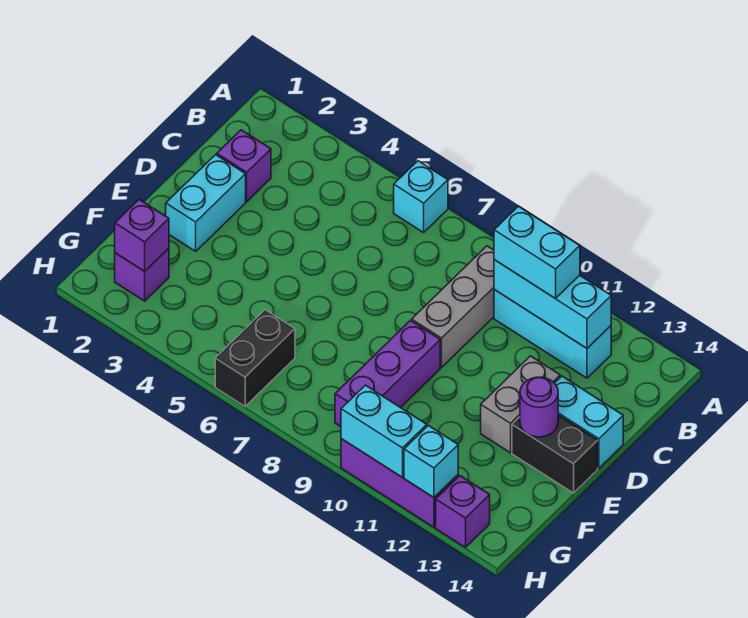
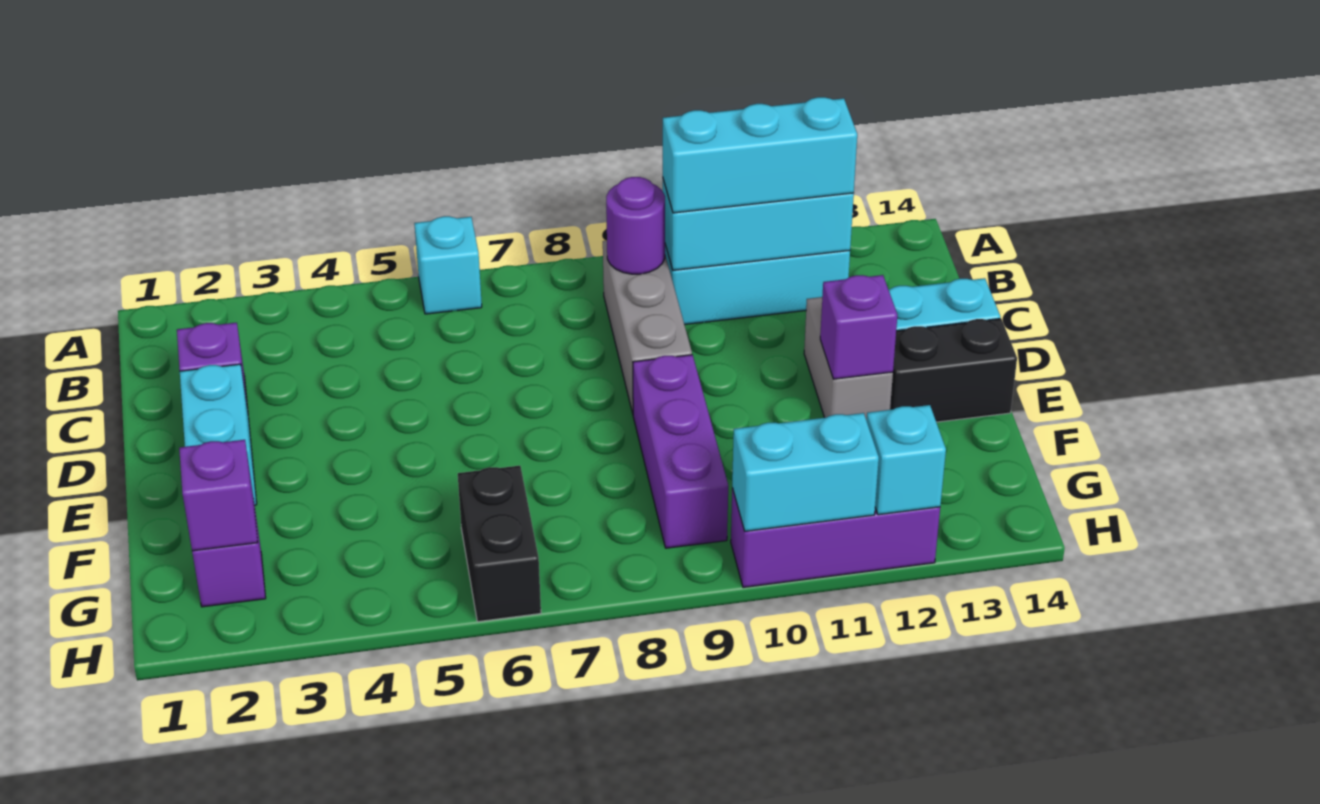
cyan 1x2 brick [494,206,580,298] -> cyan 1x3 brick [663,97,857,213]
purple 1x1 round brick [520,377,558,437] -> purple 1x1 round brick moved to [606,177,665,274]
purple 1x1 brick [436,476,490,547] -> purple 1x1 brick moved to [820,275,897,379]

